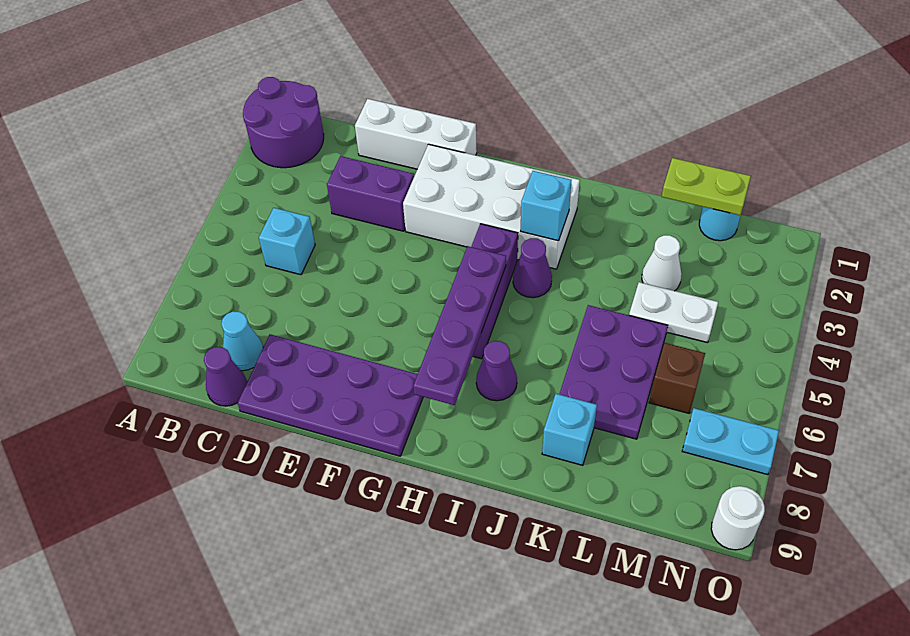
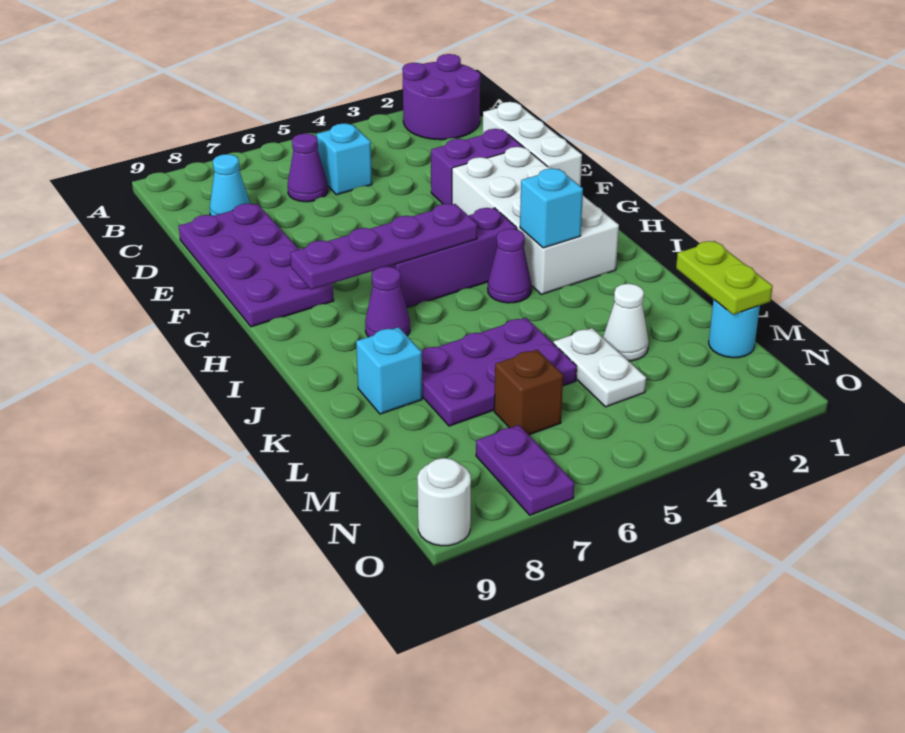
purple 1x1 cone [204,347,247,406] -> purple 1x1 cone moved to [288,133,328,202]
purple 1x2 brick [327,156,414,231] -> purple 1x2 brick turned to [431,129,523,204]
cyan 1x2 plate [682,408,779,475] -> purple 1x2 plate [476,425,574,515]

